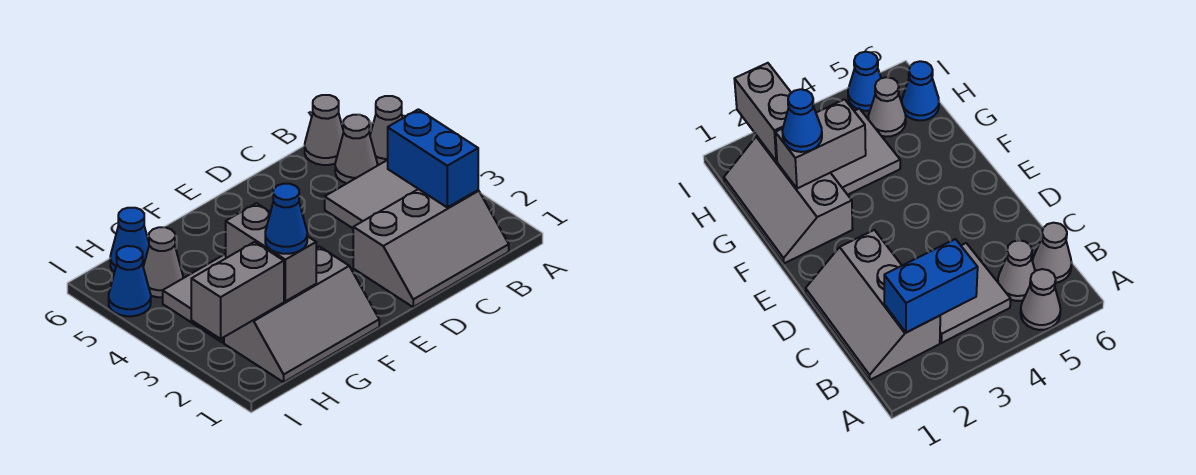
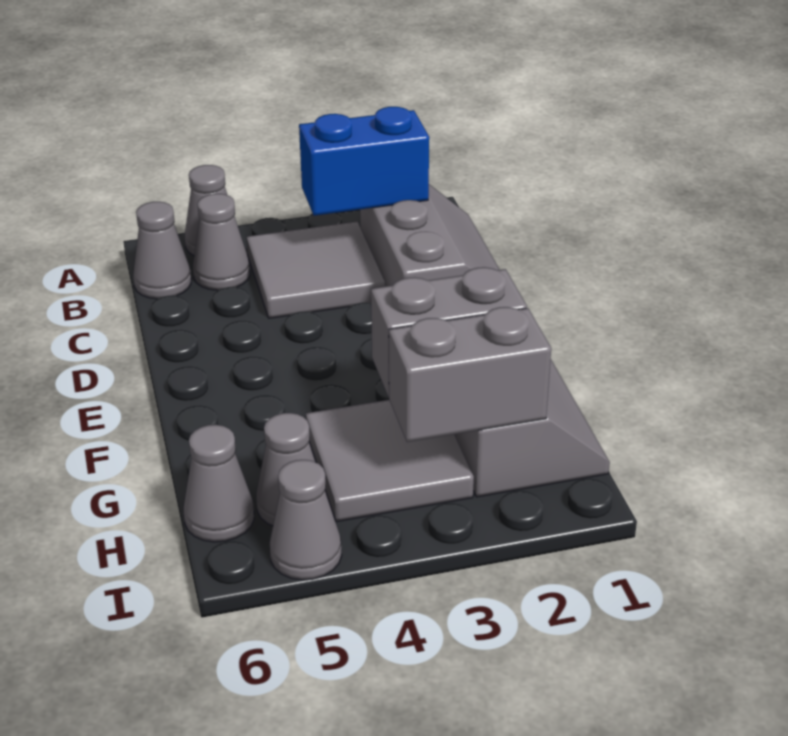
blue 1x1 cone [265,184,307,254] -> none
grey 1x2 brick [191,242,284,339] -> grey 1x2 brick turned to [389,307,551,442]
blue 1x1 cone [110,208,149,272] -> grey 1x1 cone [184,425,254,542]
blue 1x1 cone [109,246,151,316] -> grey 1x1 cone [270,460,342,580]

